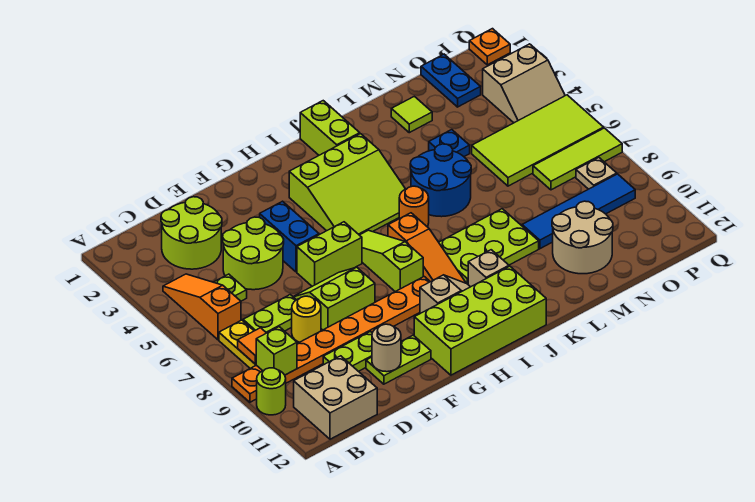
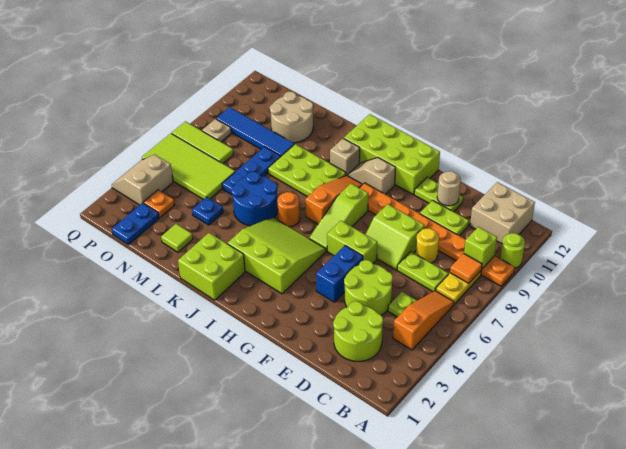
orange 1x3 slope [163,274,241,340] -> orange 1x3 slope turned to [393,291,454,350]
lime 1x2 brick [300,101,360,155] -> lime 2x2 brick [178,233,245,300]
none -> blue 1x3 plate [222,147,281,195]
tan 2x2 slope [483,44,565,123] -> tan 2x2 slope turned to [112,155,173,205]
orange 1x1 plate [469,29,510,65] -> orange 1x1 plate moved to [143,190,175,218]

